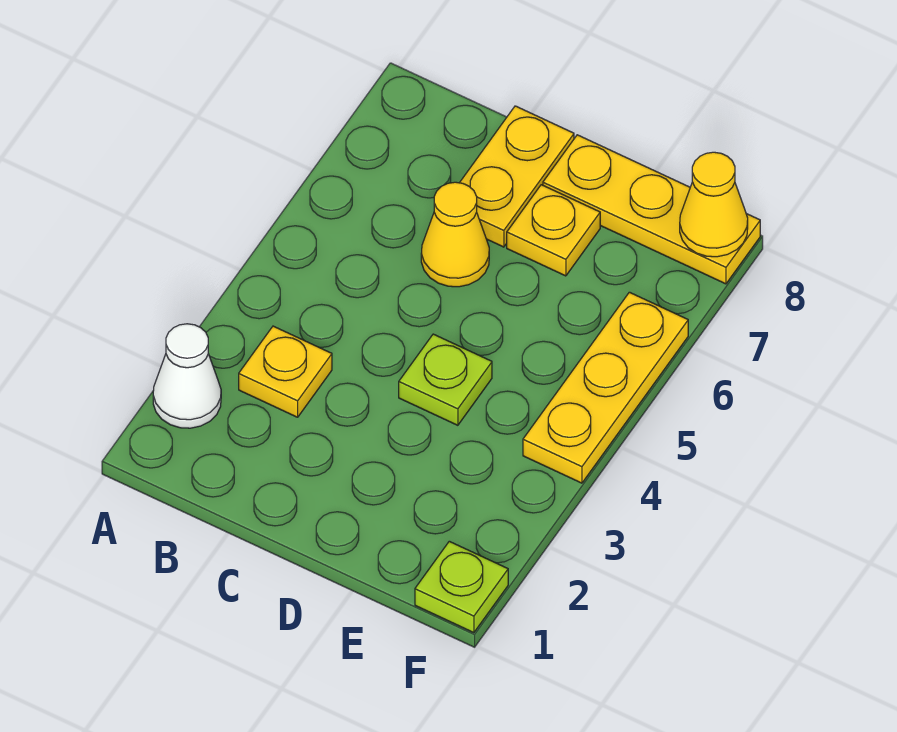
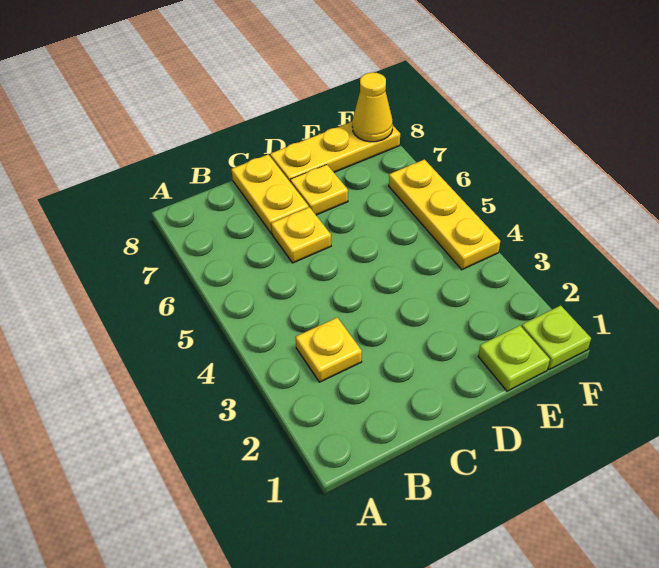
white 1x1 cone [153,324,221,428] -> none
yellow 1x1 cone [421,182,489,287] -> yellow 1x1 plate [271,207,331,263]
lime 1x1 plate [399,334,492,425] -> lime 1x1 plate moved to [478,326,550,391]

